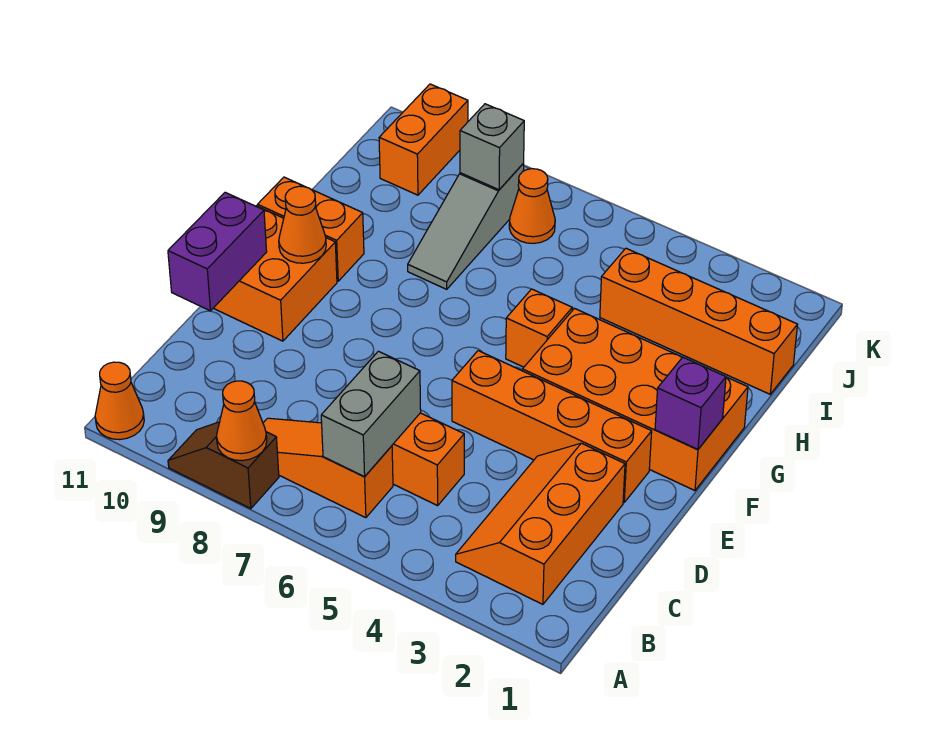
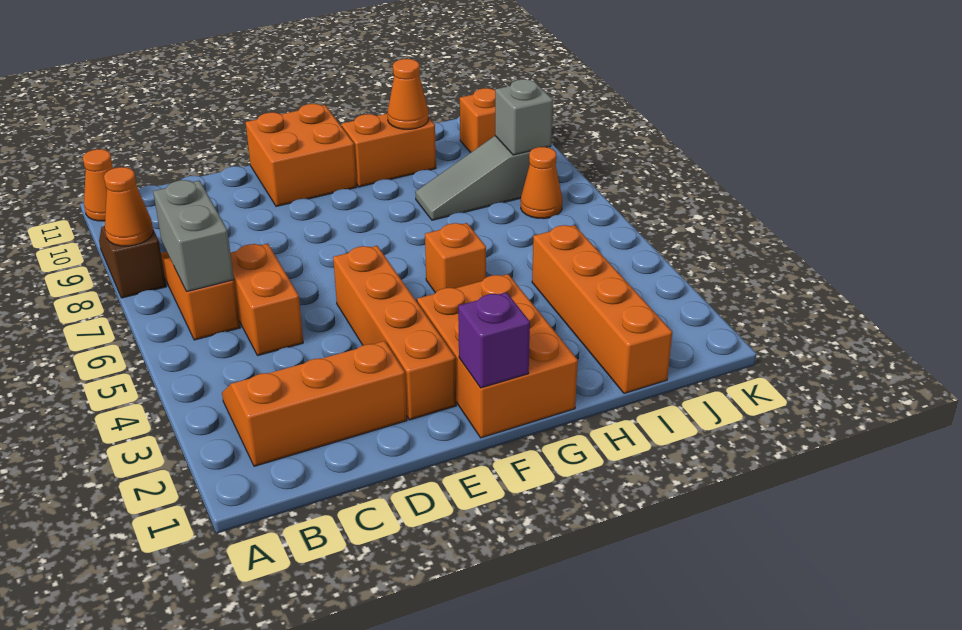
grey 1x2 brick [321,351,421,477] -> grey 1x2 brick turned to [153,180,234,292]
purple 1x2 brick [168,192,267,311] -> none
orange 2x4 brick [523,309,748,491] -> orange 2x3 brick [417,274,578,438]
orange 1x1 cone [279,186,326,263] -> orange 1x1 cone moved to [387,59,429,129]
orange 1x2 brick [258,177,364,281] -> orange 1x2 brick turned to [341,114,436,187]

